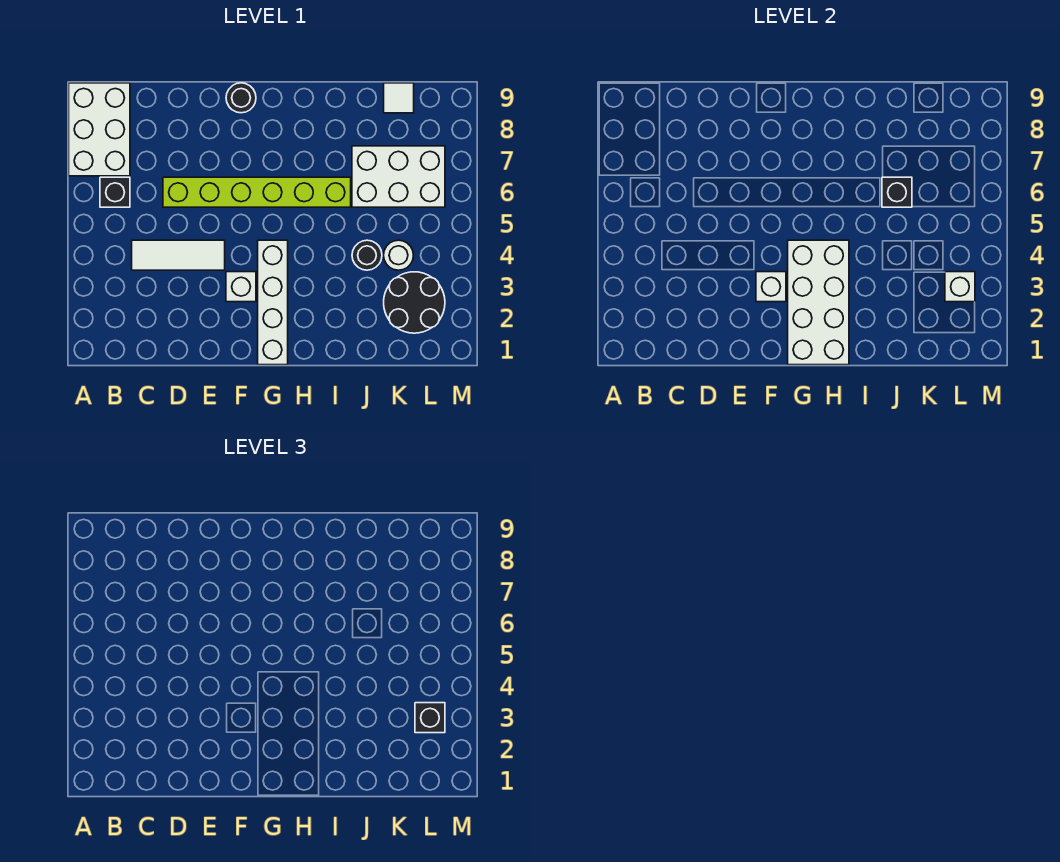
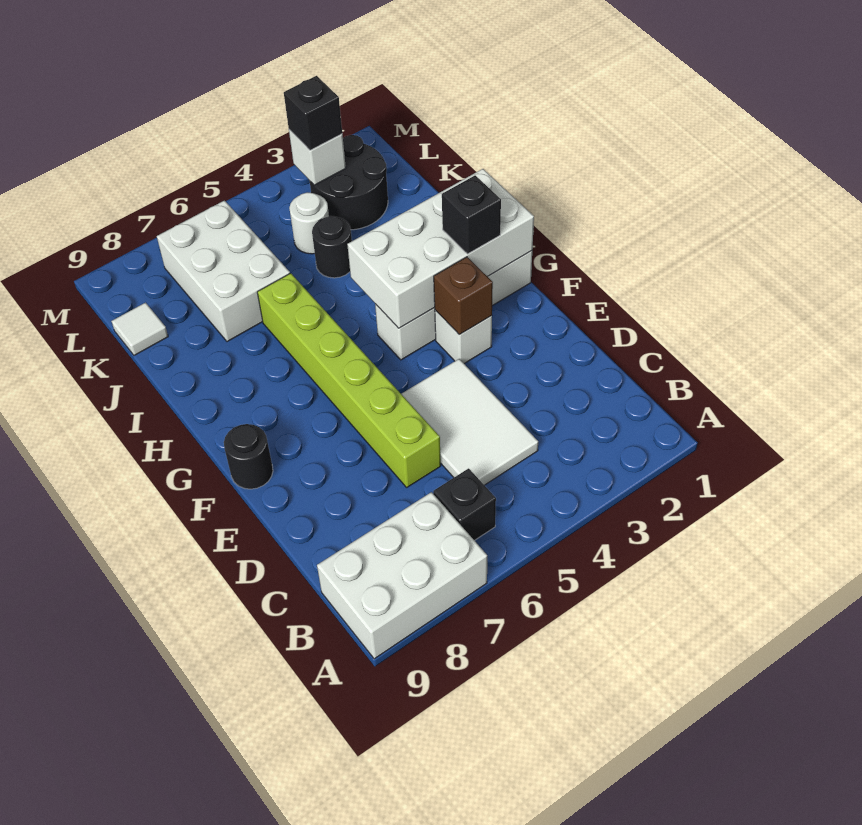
white 1x3 tile [132,240,225,270] -> white 2x3 tile [402,359,538,485]
white 1x1 brick [756,272,786,302] -> brown 1x1 brick [434,257,493,335]
black 1x1 brick [882,177,912,207] -> black 1x1 brick moved to [442,175,501,254]

